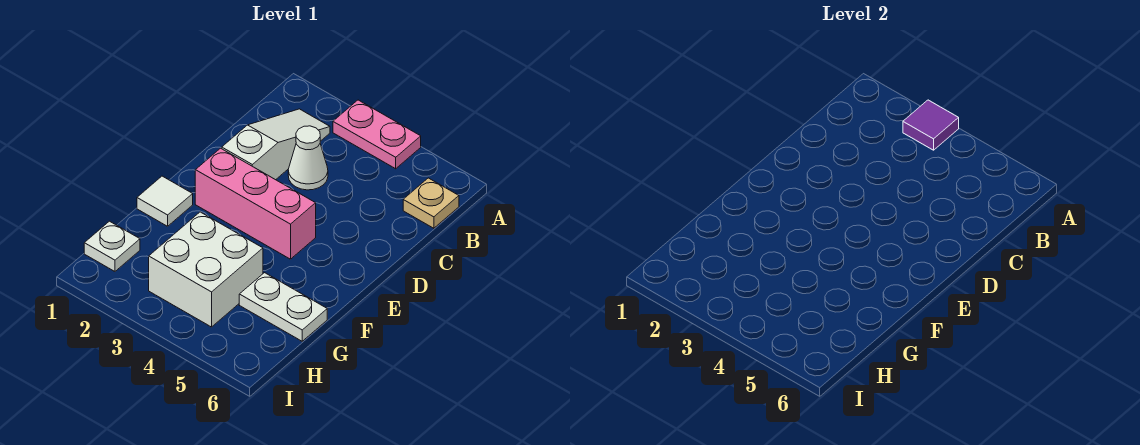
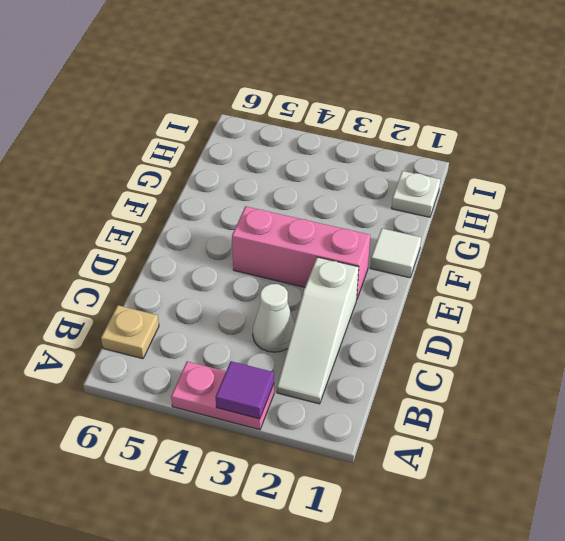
white 2x2 brick [149,212,263,327] -> none
white 1x2 plate [239,273,327,341] -> none

